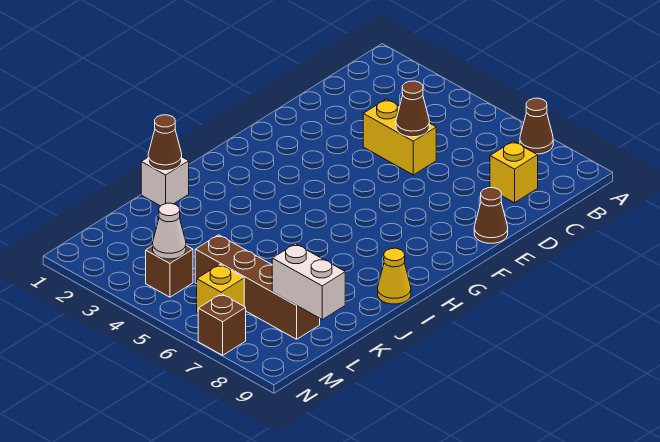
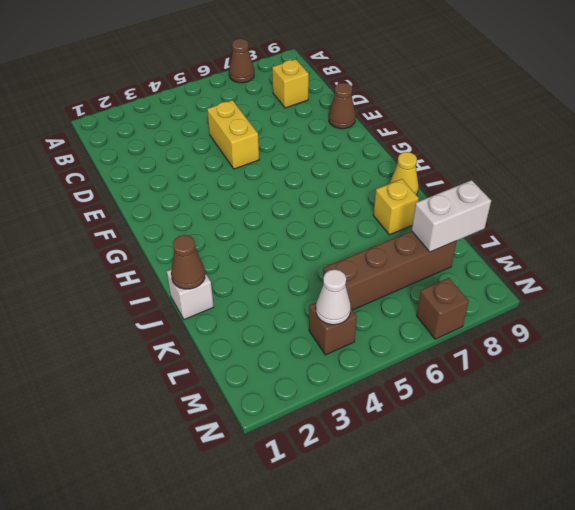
yellow 1x2 brick [363,99,436,175] -> yellow 1x2 brick turned to [207,100,259,169]
brown 1x1 cone [396,81,429,137] -> none
yellow 1x1 brick [197,264,244,313] -> yellow 1x1 brick moved to [373,179,419,235]

